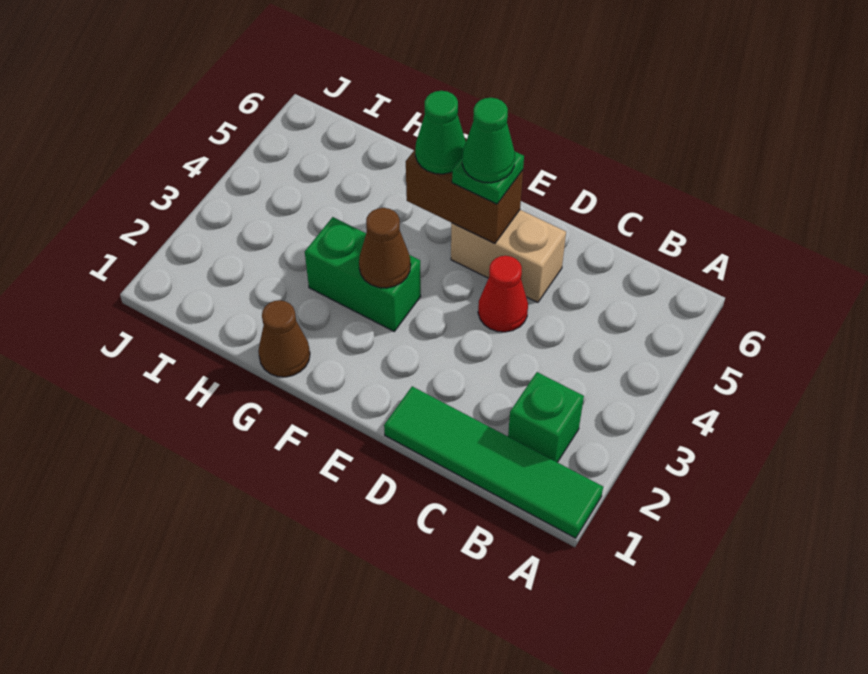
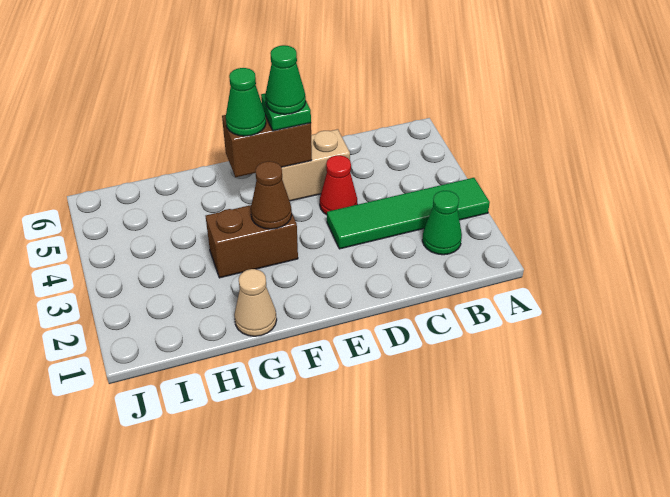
green 1x4 tile [384,386,603,538] -> green 1x4 tile moved to [327,178,490,249]
green 1x1 brick [508,372,584,462] -> green 1x1 cone [422,191,462,255]
green 1x2 brick [305,217,421,331] -> brown 1x2 brick [206,205,298,278]
brown 1x1 cone [258,300,310,377] -> tan 1x1 cone [234,269,277,336]

